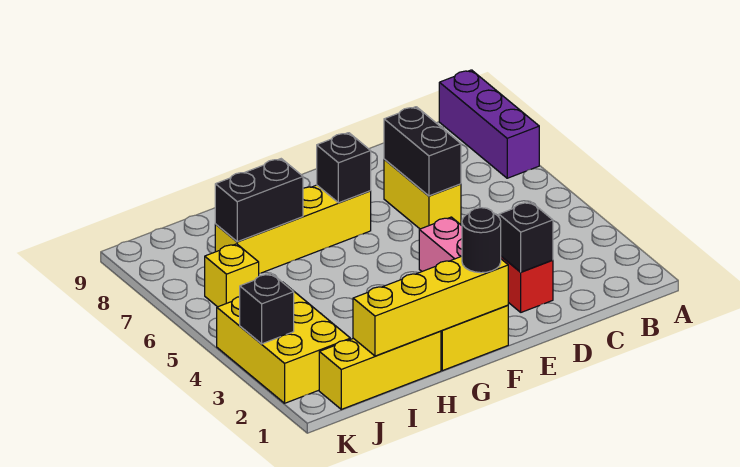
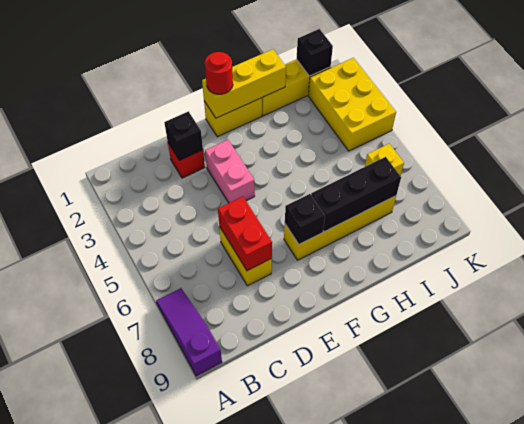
purple 1x3 brick [439,70,539,178] -> purple 1x3 slope [156,288,222,376]
black 1x2 brick [384,107,461,196] -> red 1x2 brick [218,197,272,271]
yellow 1x4 brick [353,256,508,356] -> yellow 1x3 brick [202,49,286,118]
black 1x1 round brick [462,208,501,273] -> red 1x1 round brick [205,52,233,94]
black 1x2 brick [215,159,303,242] -> black 1x3 brick [311,157,401,232]
black 1x1 brick [240,274,294,344] -> black 1x1 brick moved to [297,29,333,76]

